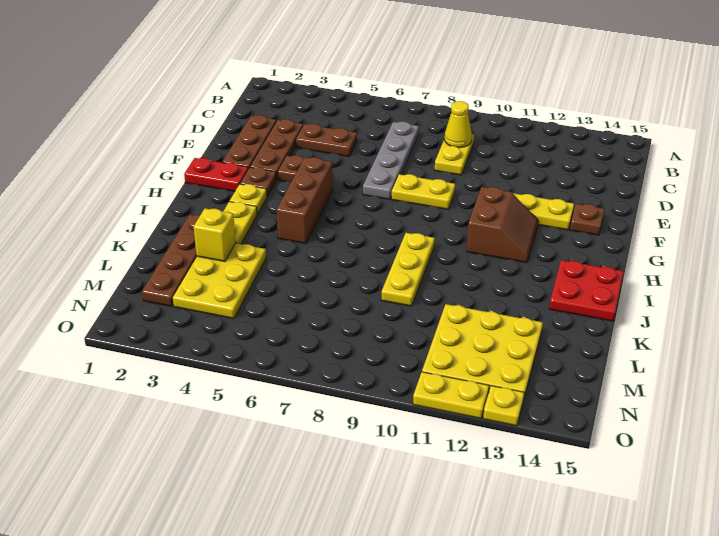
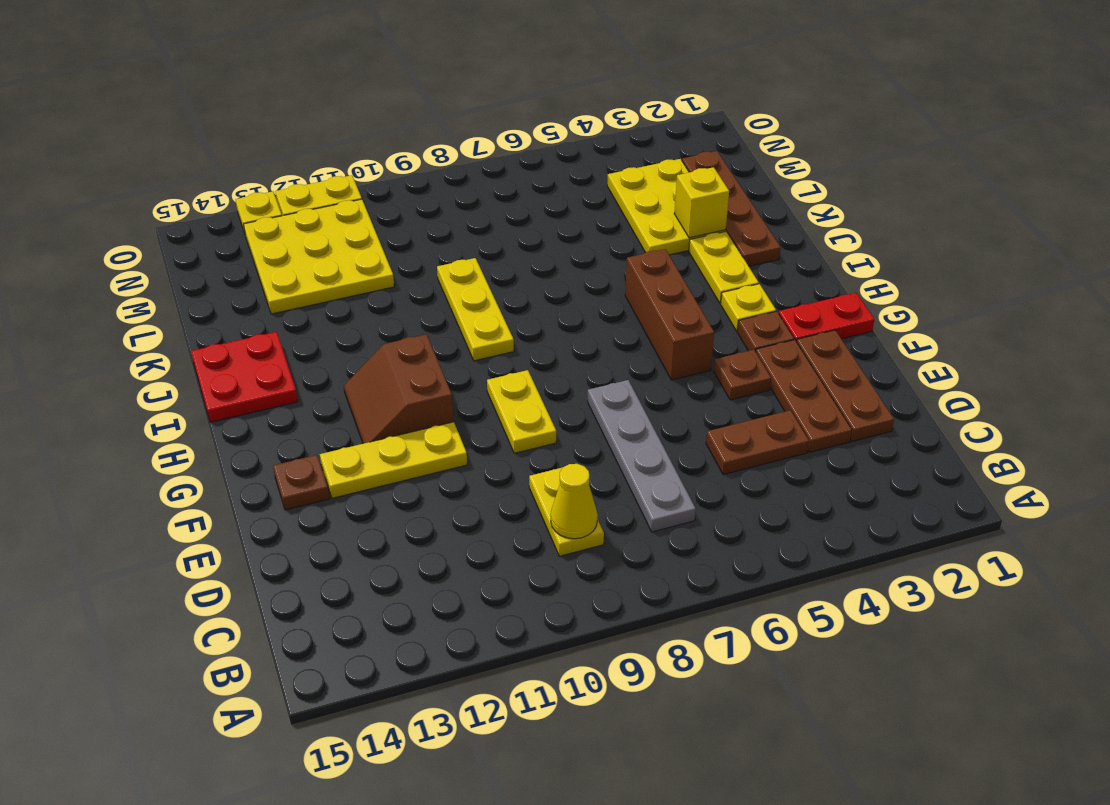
yellow 1x2 plate [392,174,455,209] -> yellow 1x2 plate turned to [487,370,556,453]

